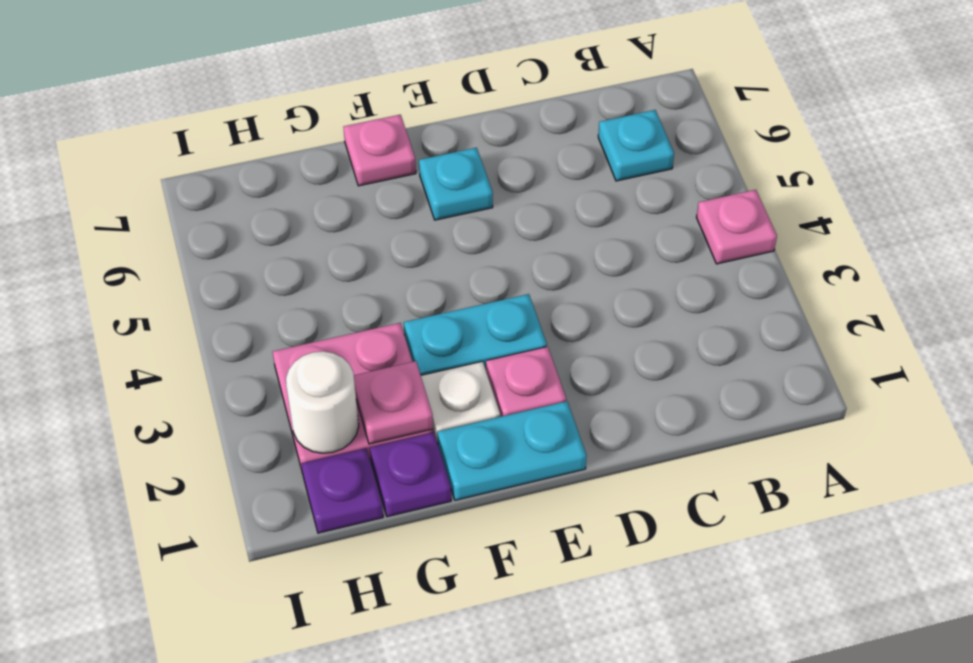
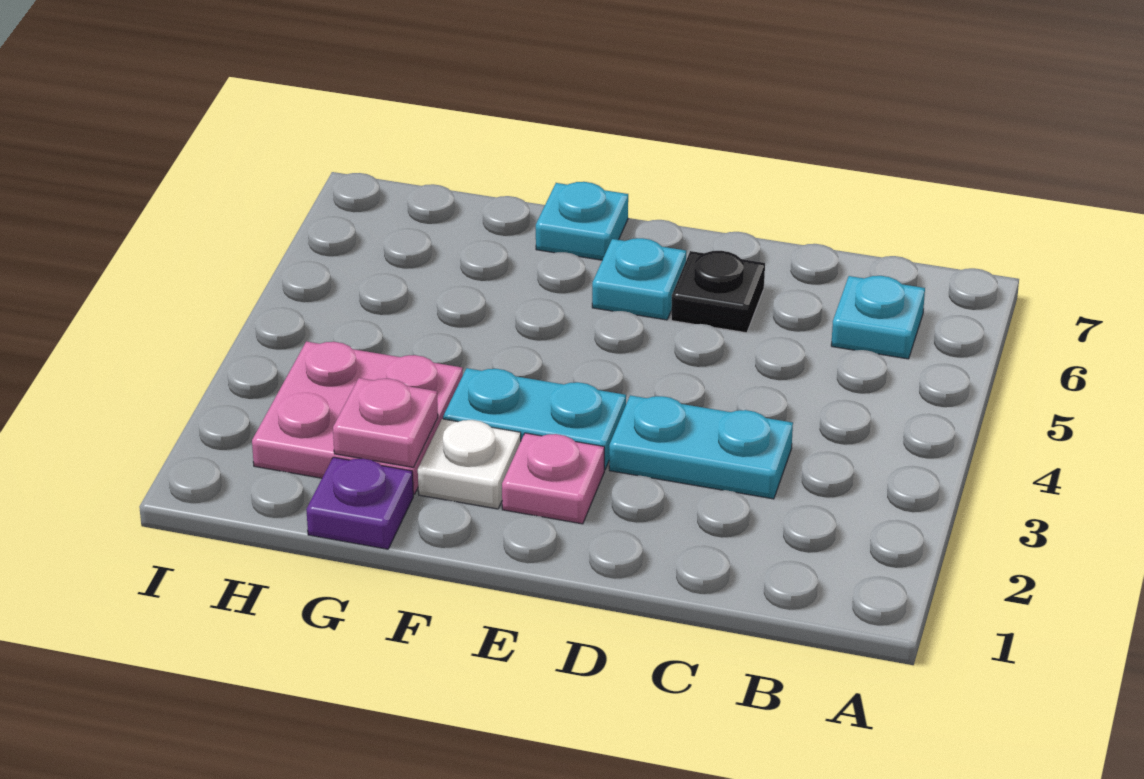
pink 1x1 plate [696,190,777,264] -> none
none -> black 1x1 plate [671,251,765,333]
cyan 1x2 plate [437,401,587,500] -> cyan 1x2 plate moved to [609,395,793,499]
pink 1x1 plate [344,115,416,186] -> cyan 1x1 plate [536,182,628,260]
purple 1x1 plate [301,448,383,533] -> none
white 1x1 round brick [286,351,359,453] -> none

